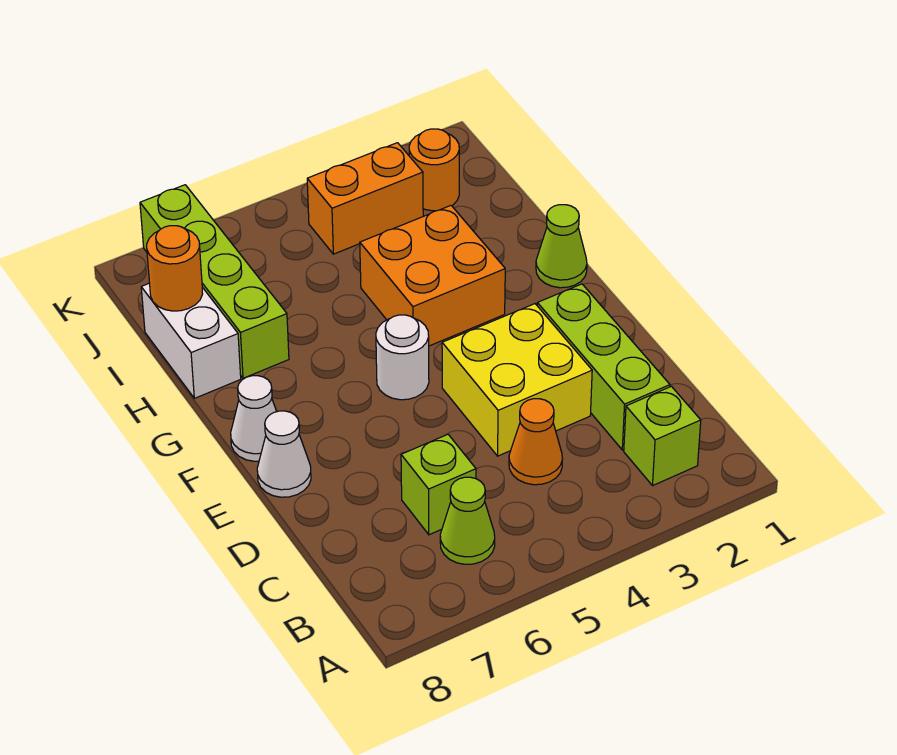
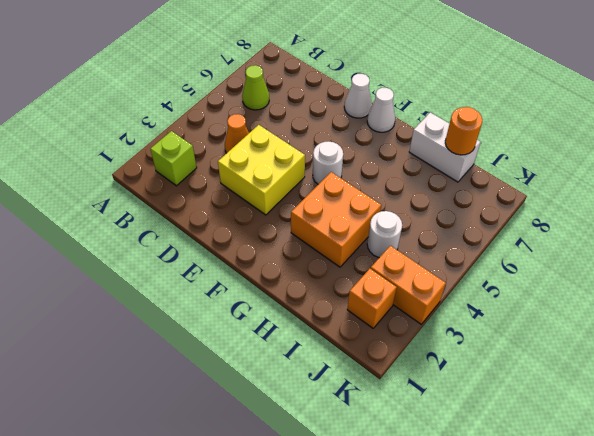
lime 1x3 brick [537,284,670,450] -> none
lime 1x1 brick [401,434,476,535] -> none
lime 1x1 cone [536,205,587,288] -> none
lime 1x4 brick [140,185,289,378] -> none
none -> white 1x1 round brick [367,211,402,257]
orange 1x1 round brick [409,129,459,211] -> orange 1x1 brick [347,269,397,328]
orange 1x2 brick [307,143,423,254] -> orange 1x2 brick turned to [371,246,446,324]

